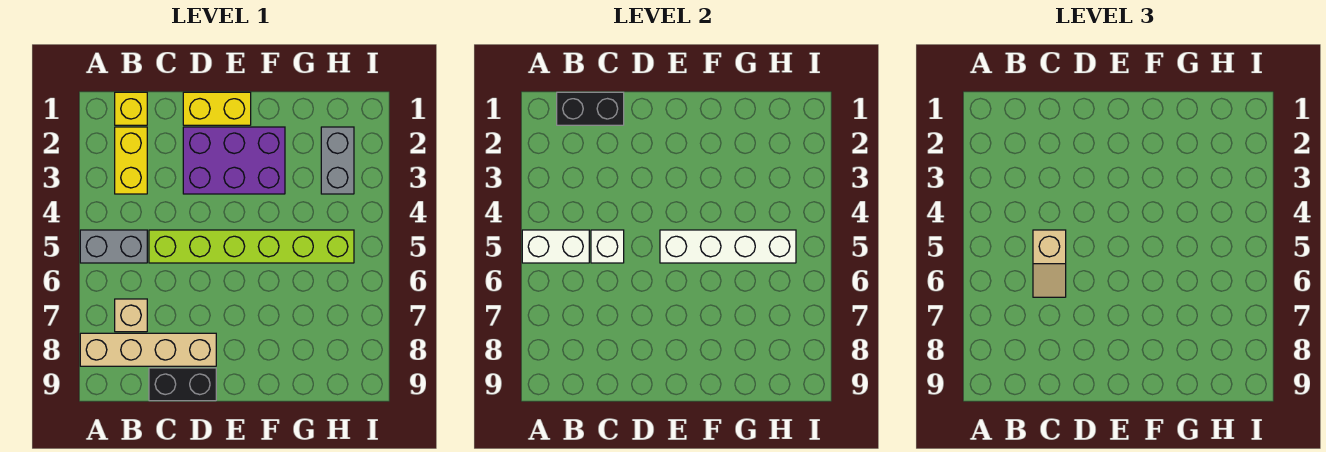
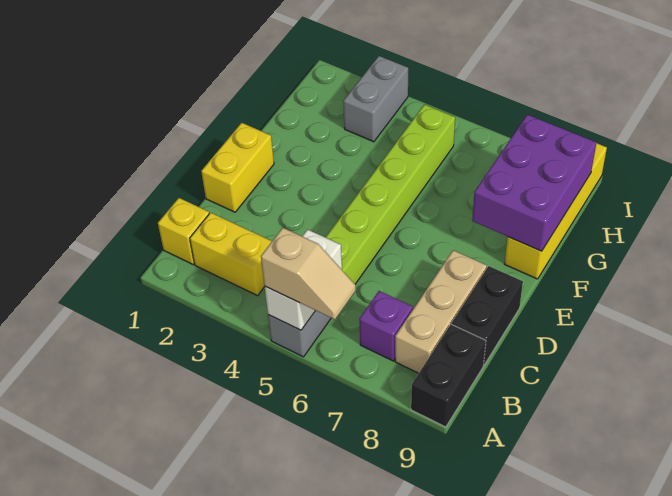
tan 1x4 brick [80,333,216,366] -> tan 1x3 brick [395,250,487,373]
black 1x2 brick [557,92,624,125] -> black 1x2 brick moved to [411,324,486,427]
tan 1x1 brick [115,299,147,332] -> purple 1x1 brick [359,291,413,361]
white 1x1 brick [591,230,624,263] -> none
tan 1x2 slope [1033,230,1066,297] -> tan 1x2 slope moved to [261,228,356,319]
purple 2x3 brick [183,127,285,194] -> purple 2x3 brick moved to [472,115,596,251]
white 1x4 brick [660,230,796,263] -> none
none -> yellow 1x4 brick [505,143,607,279]
grey 1x2 brick [321,127,354,194] -> grey 1x2 brick turned to [343,56,408,142]

